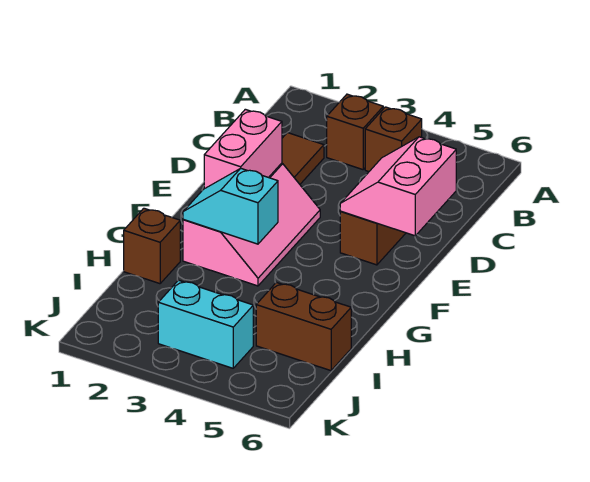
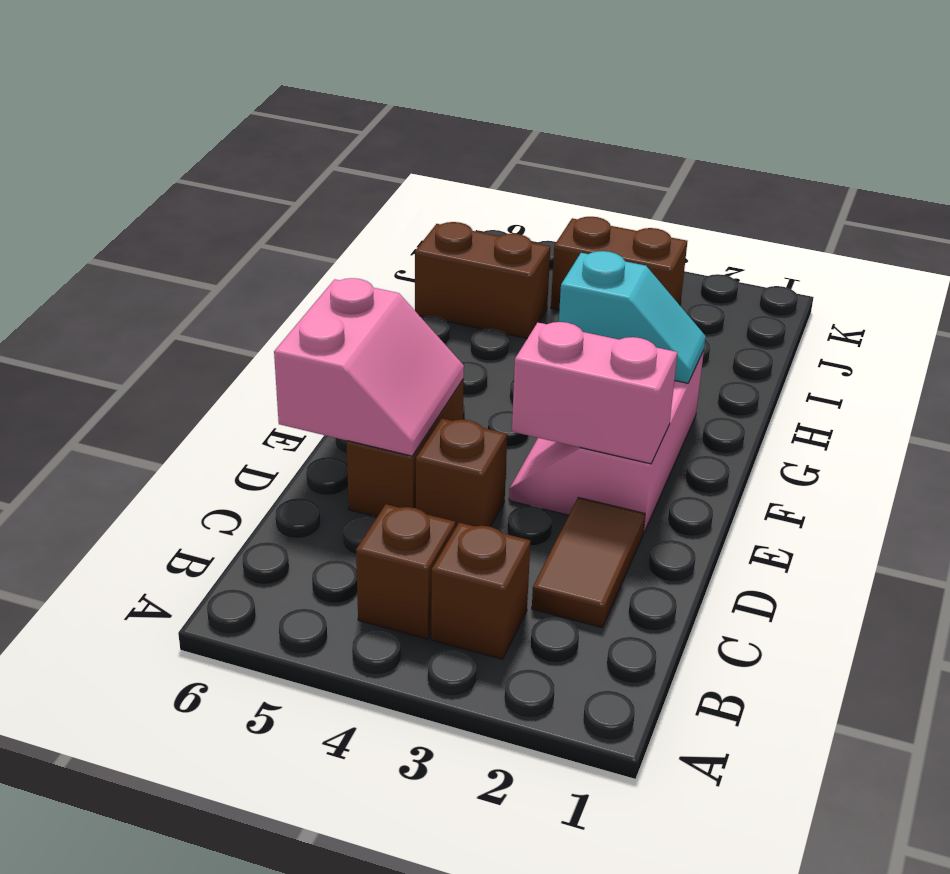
pink 1x2 brick [204,109,282,189] -> pink 1x2 brick turned to [512,322,677,464]
brown 1x1 brick [124,208,180,284] -> brown 1x1 brick moved to [416,419,507,528]
cyan 1x2 brick [158,280,253,368] -> brown 1x2 brick [551,217,687,310]

